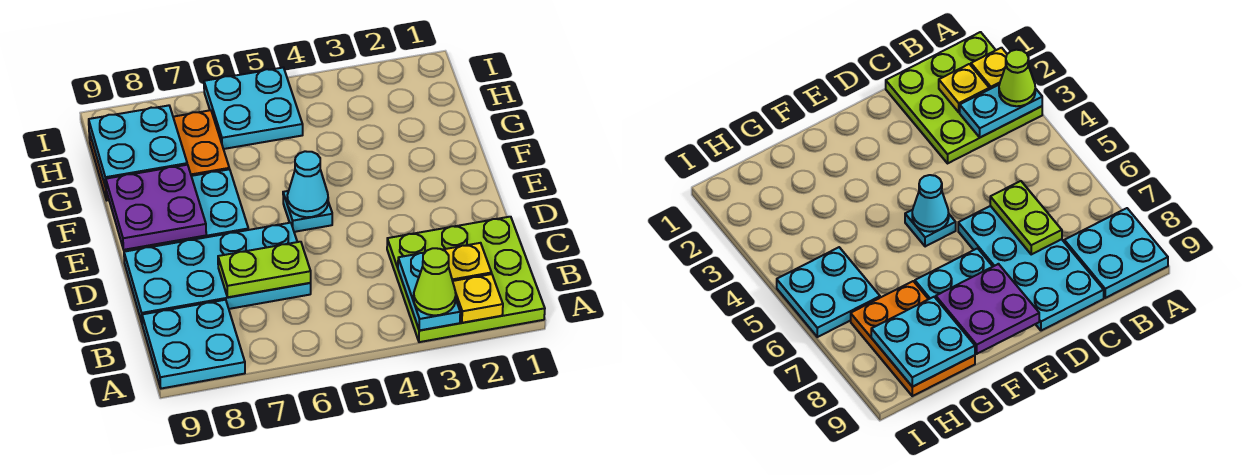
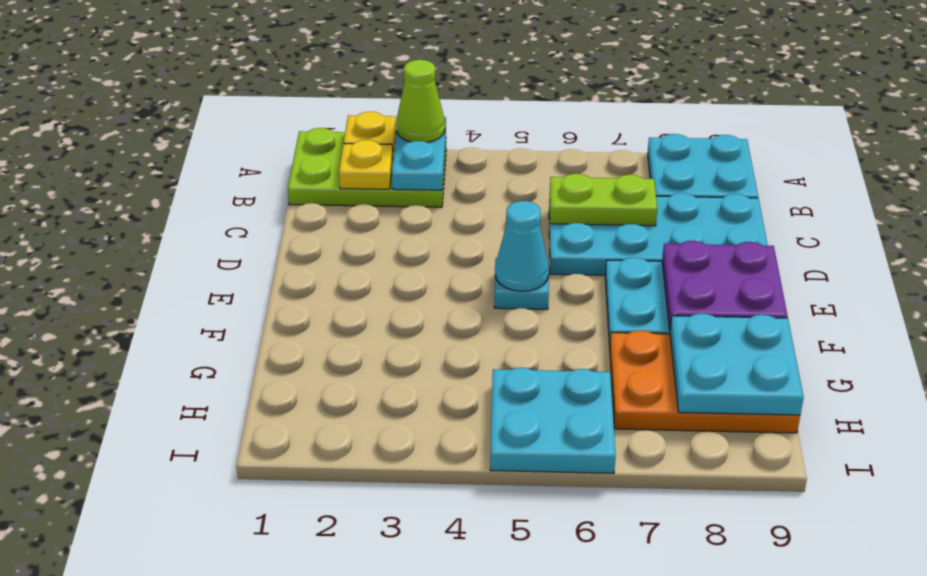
lime 3x3 plate [387,217,545,342] -> lime 2x3 plate [288,128,446,207]

